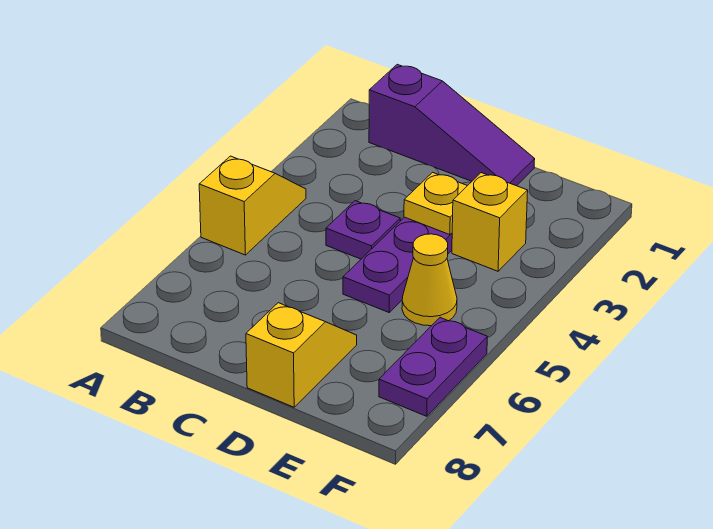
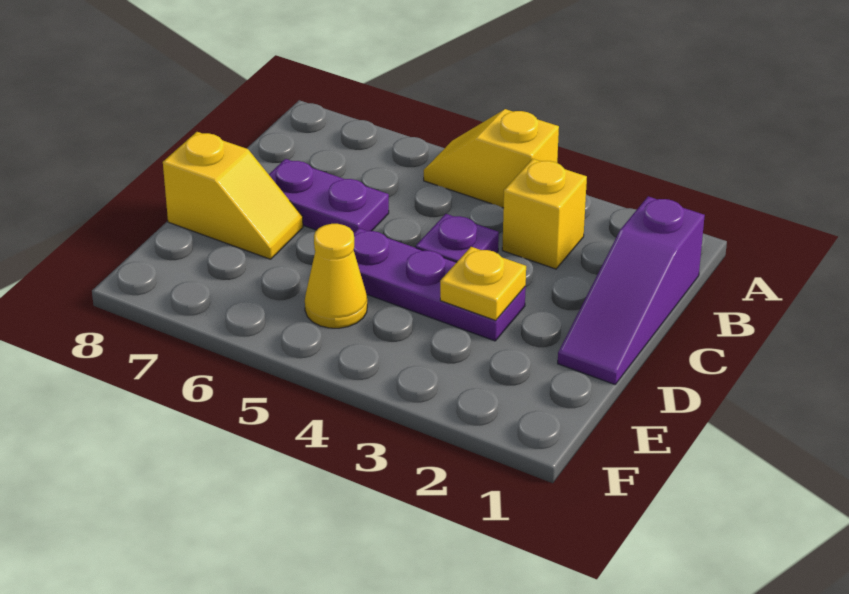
yellow 1x2 slope [199,156,306,255] -> yellow 1x2 slope turned to [424,109,559,208]
yellow 1x1 brick [452,173,528,271] -> yellow 1x1 brick moved to [502,159,587,269]
purple 1x2 plate [379,318,487,416] -> purple 1x2 plate moved to [269,159,389,233]

